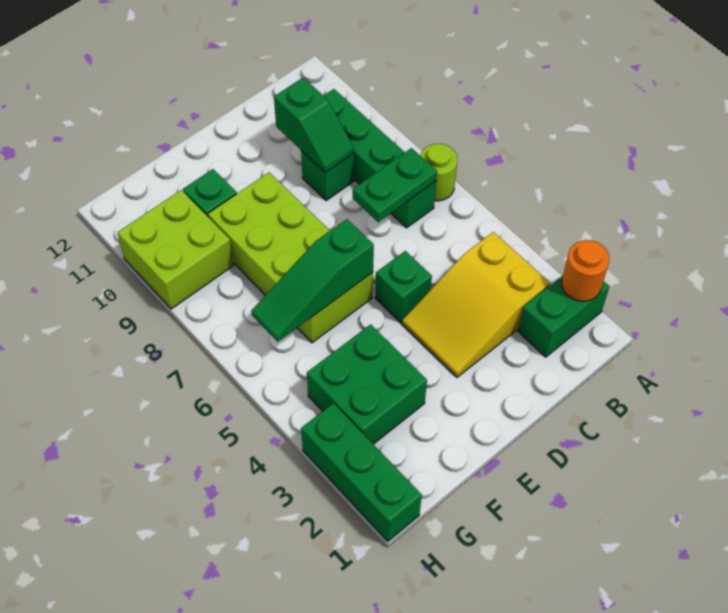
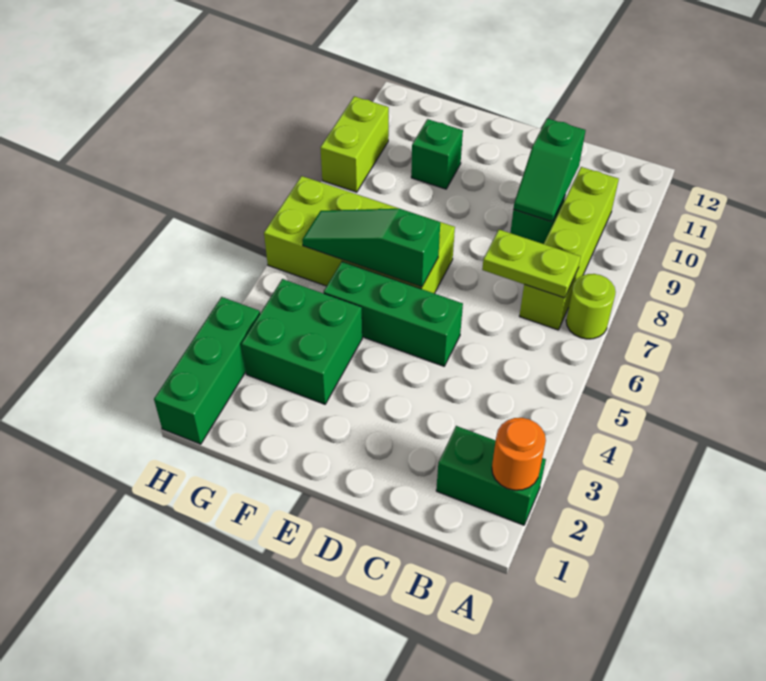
yellow 2x3 slope [402,232,550,377] -> none
green 1x4 brick [324,89,436,228] -> lime 1x4 brick [520,167,619,330]
green 1x2 plate [353,148,437,222] -> lime 1x2 plate [482,230,581,298]
green 1x1 brick [375,251,432,323] -> green 1x3 brick [324,262,463,366]
lime 2x4 brick [208,172,373,343] -> lime 2x4 brick turned to [264,176,455,293]
lime 2x2 brick [117,190,234,309] -> lime 1x2 brick [320,96,389,192]

